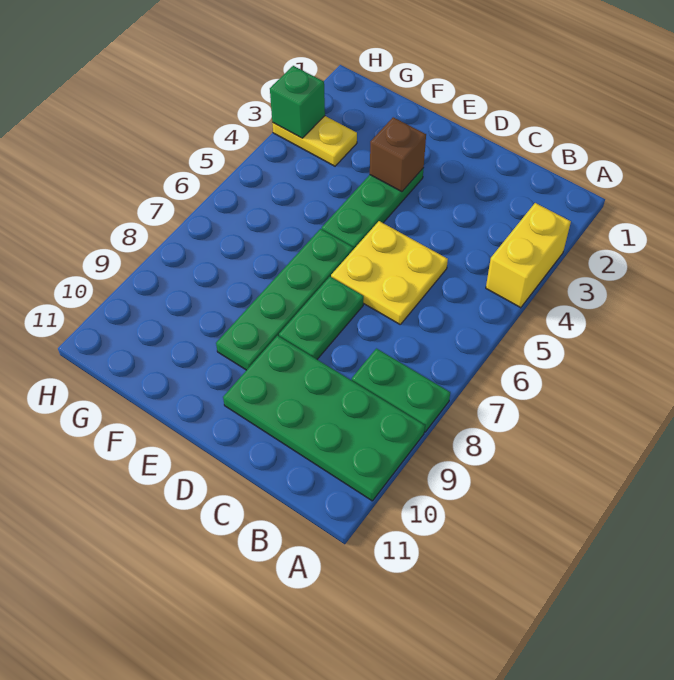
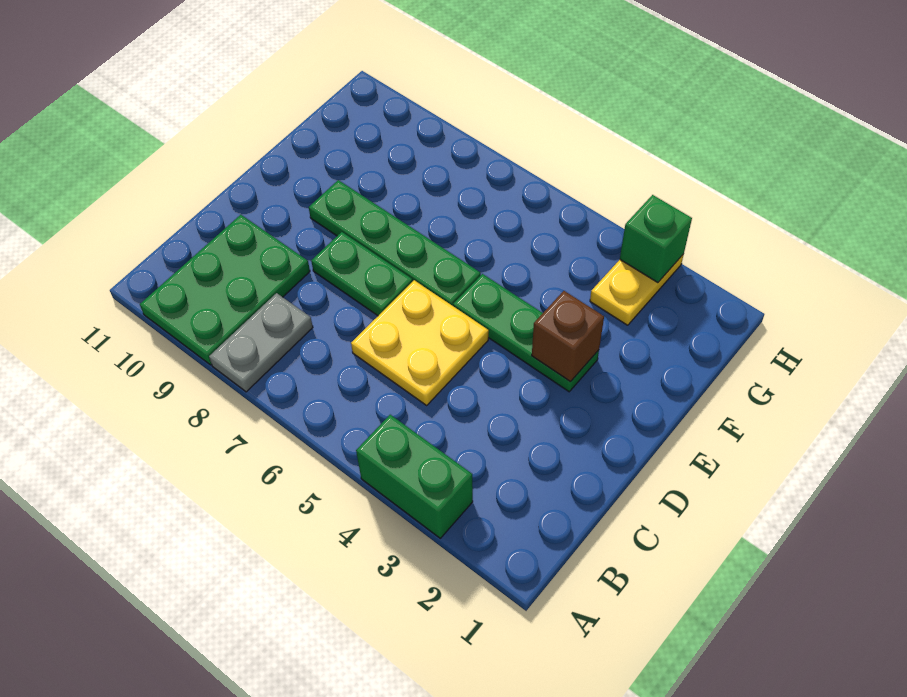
yellow 1x2 brick [486,203,571,308] -> green 1x2 brick [356,415,473,538]
green 1x2 plate [352,349,450,432] -> grey 1x2 plate [209,293,313,392]
green 2x4 plate [223,336,425,501] -> green 2x3 plate [140,215,310,365]

